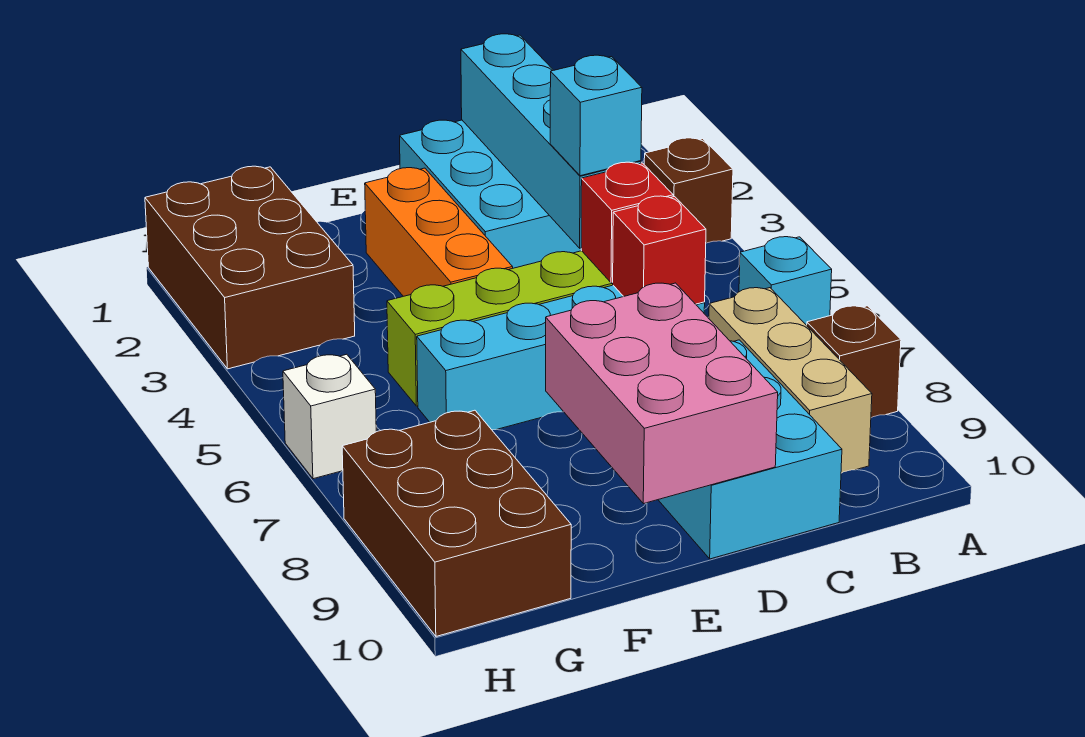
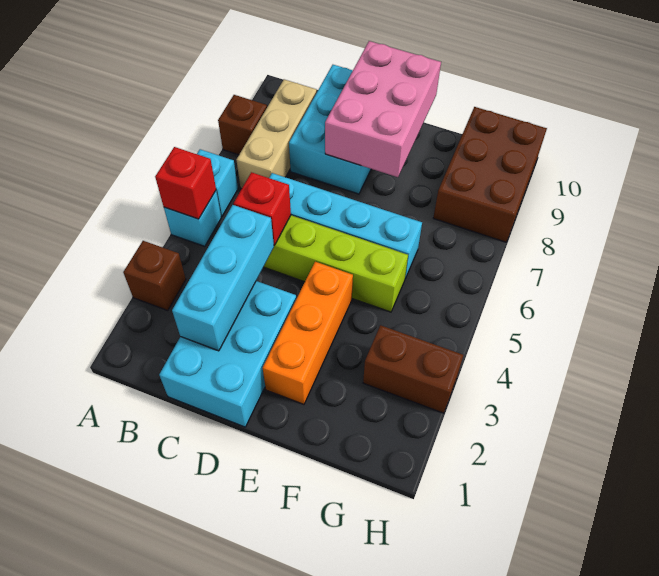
cyan 1x4 brick [461,34,641,248] -> cyan 1x3 brick [172,205,274,351]
cyan 1x1 brick [550,55,642,176] -> cyan 1x1 brick moved to [164,191,221,246]
red 1x1 brick [613,196,706,304] -> red 1x1 brick moved to [155,147,216,219]
brown 2x3 brick [145,166,355,369] -> brown 1x2 brick [363,325,463,413]
white 1x1 brick [283,354,376,479] -> none

